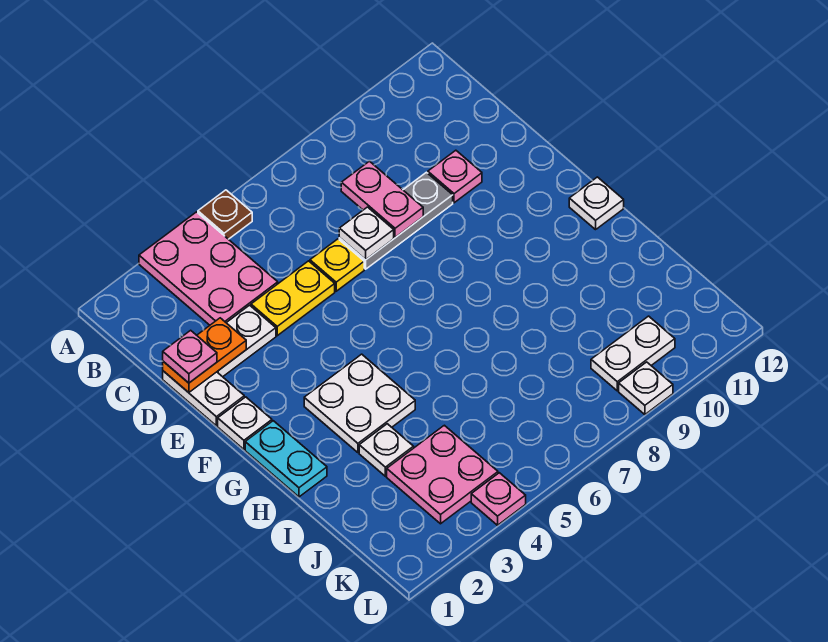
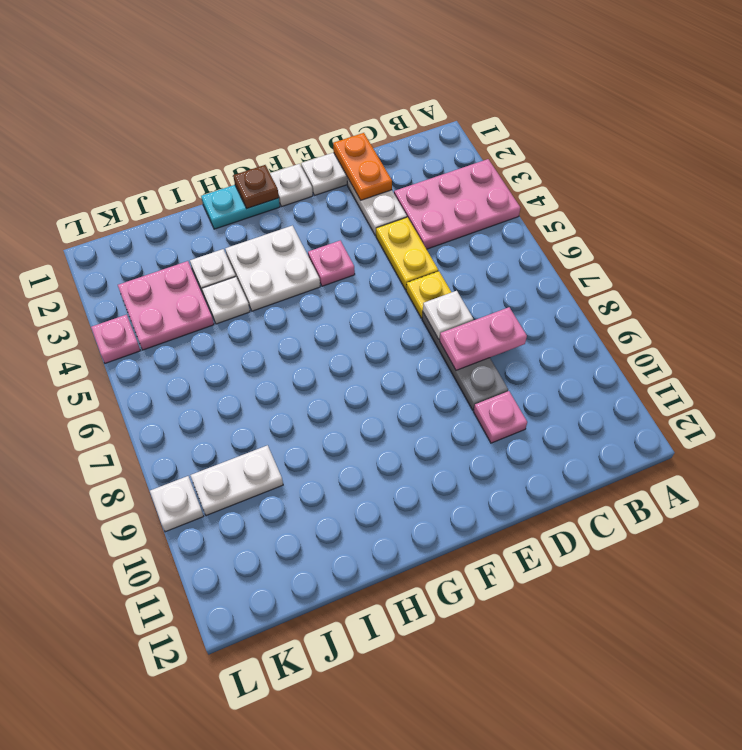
brown 1x1 plate [198,190,252,239] -> brown 1x1 plate moved to [233,165,279,208]
pink 1x1 plate [163,330,217,383] -> pink 1x1 plate moved to [308,241,355,286]
white 1x1 plate [569,177,624,230] -> white 1x1 plate moved to [202,277,250,324]
white 1x2 plate [591,316,675,391] -> white 1x2 plate turned to [190,445,283,516]

